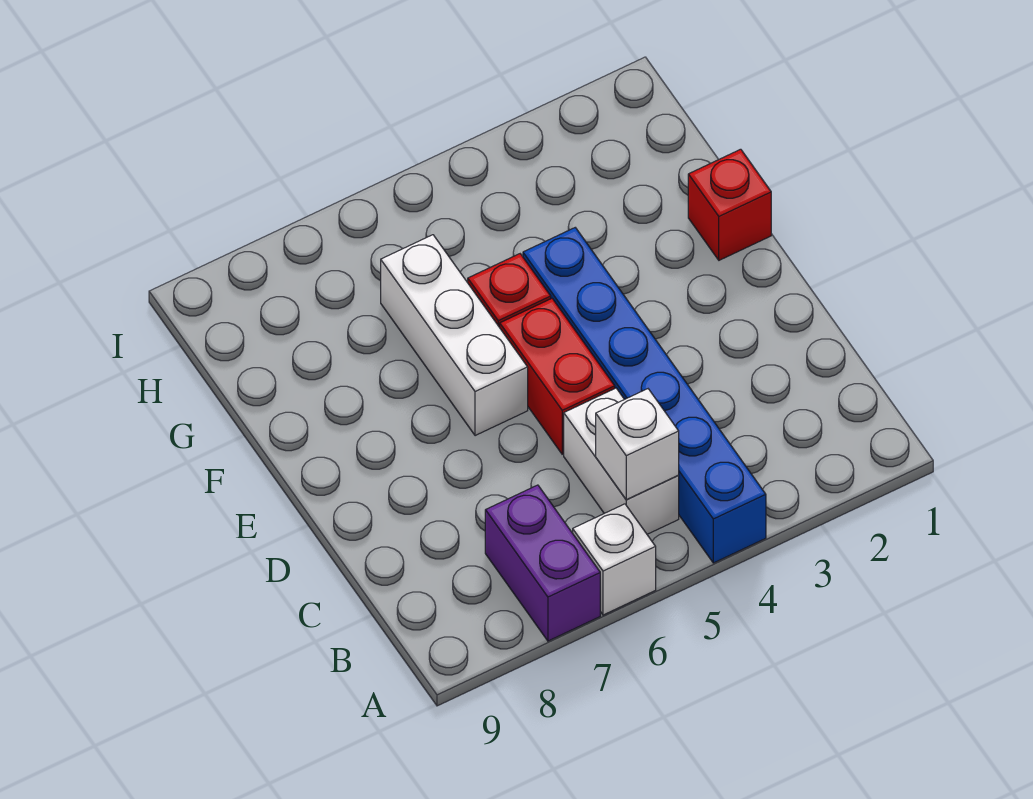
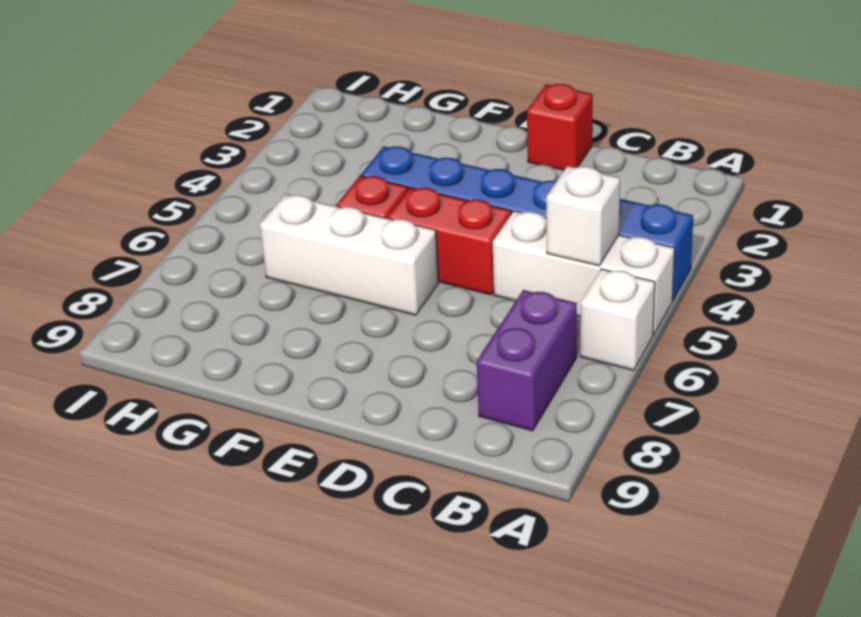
purple 1x2 brick [485,485,600,641] -> purple 1x2 brick turned to [477,290,577,431]
white 1x2 brick [564,388,679,534] -> white 1x3 brick [493,211,675,335]
red 1x1 brick [688,149,771,260] -> red 1x1 brick moved to [527,84,593,170]

